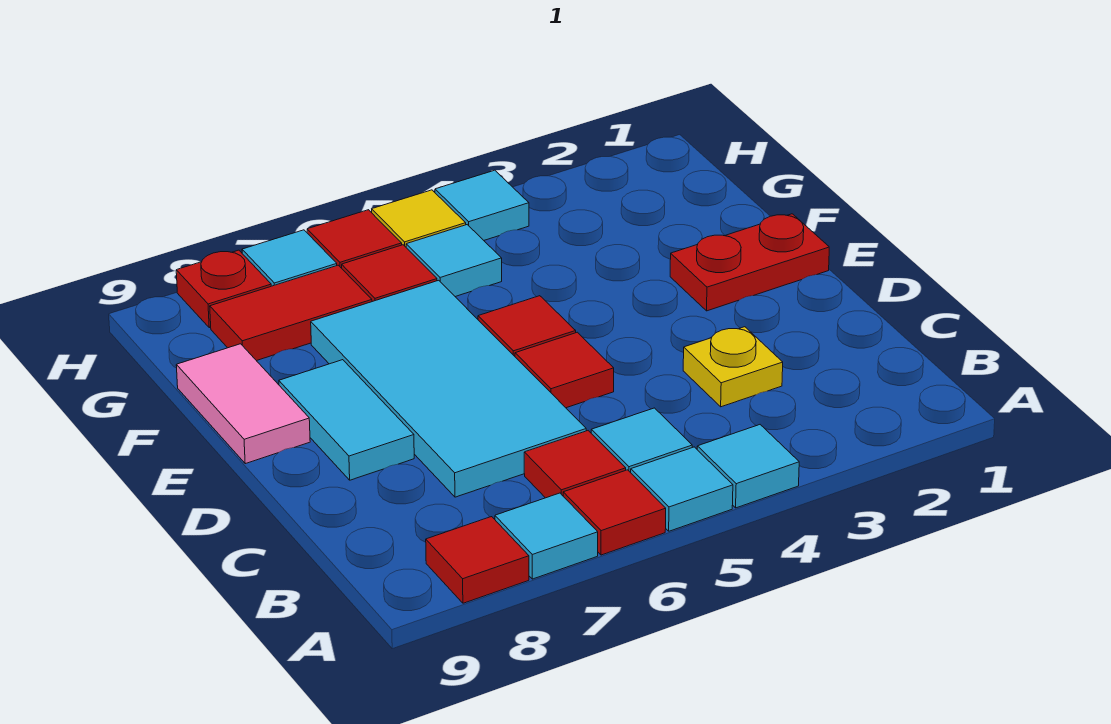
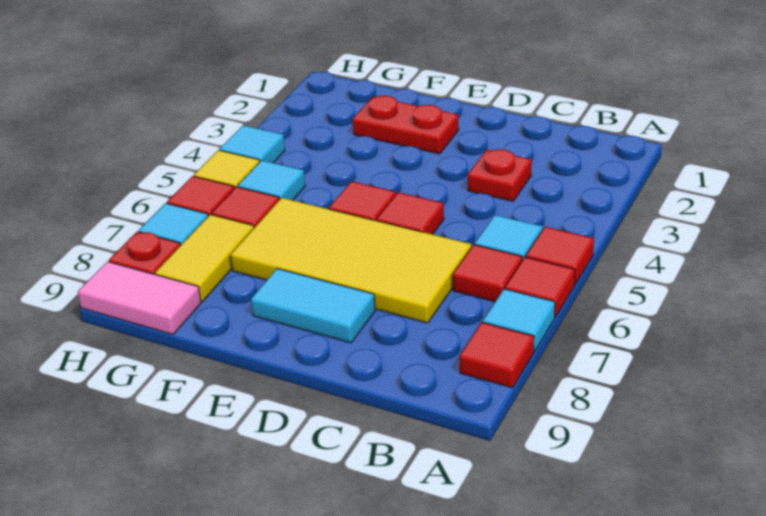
cyan 1x1 tile [697,425,799,508] -> none
cyan 1x1 tile [631,447,733,531] -> red 1x1 tile [526,227,594,285]
yellow 1x1 plate [683,327,783,407] -> red 1x1 plate [468,149,532,201]
cyan 2x4 tile [311,280,586,497] -> yellow 2x4 tile [230,198,471,323]
red 1x2 plate [670,214,829,311] -> red 1x2 plate turned to [353,96,459,154]
pink 1x2 tile [176,344,310,464] -> pink 1x2 tile moved to [78,262,201,335]
red 1x2 tile [210,265,372,361] -> yellow 1x2 tile [155,215,254,302]

